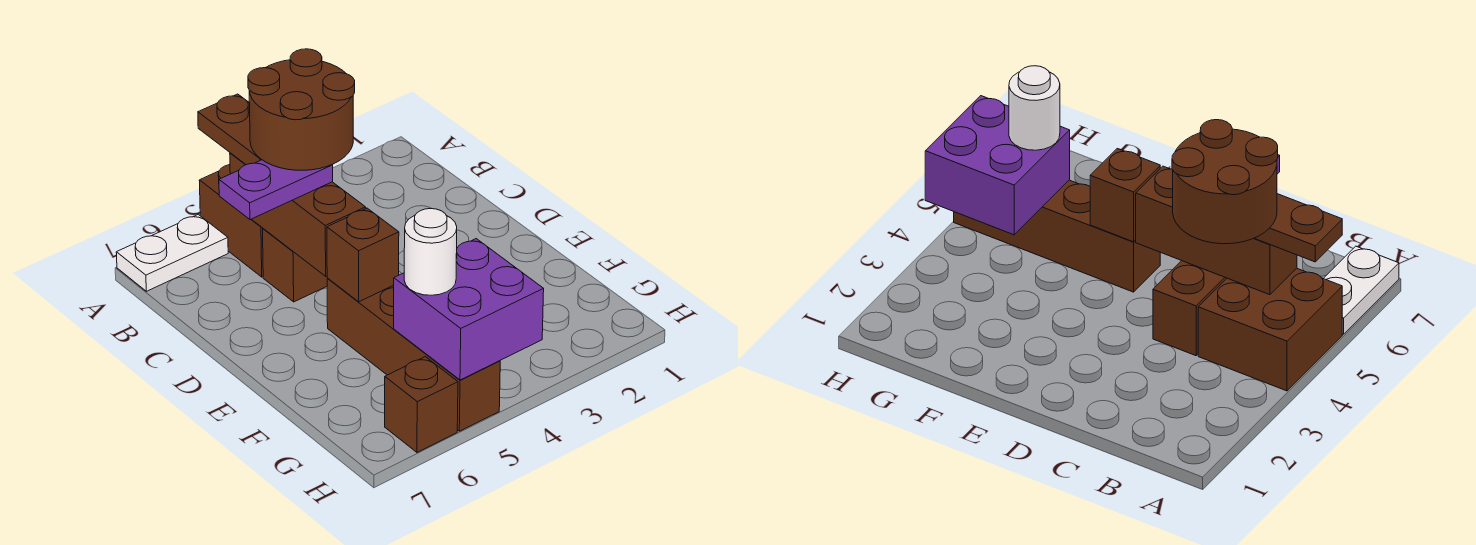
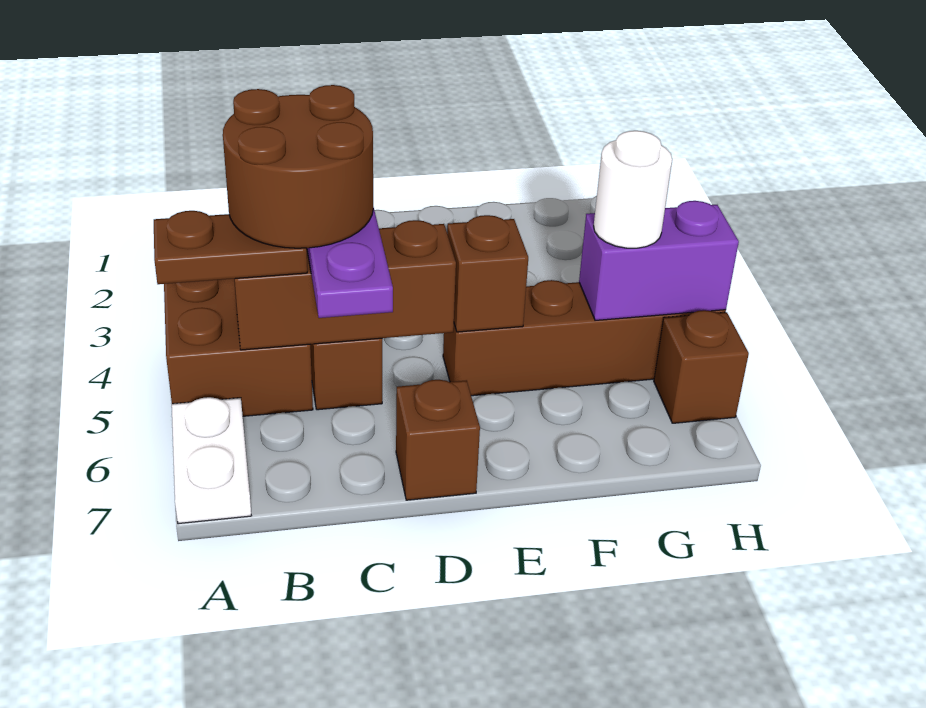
none -> brown 1x1 brick [396,380,480,500]
purple 2x2 brick [394,239,544,380] -> purple 1x2 brick [579,201,739,320]

